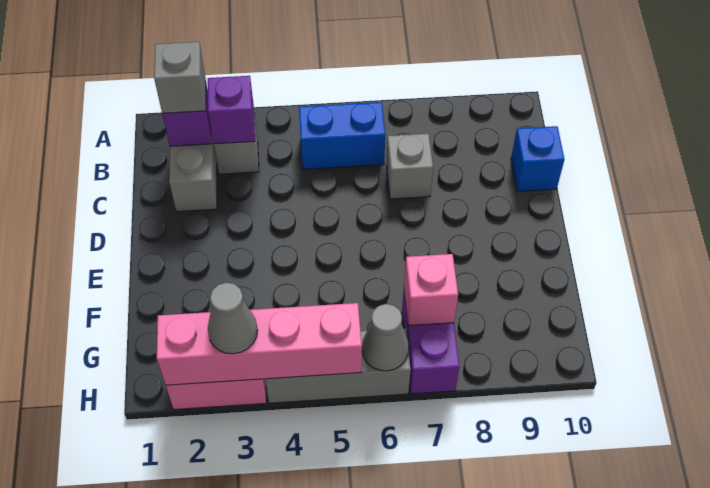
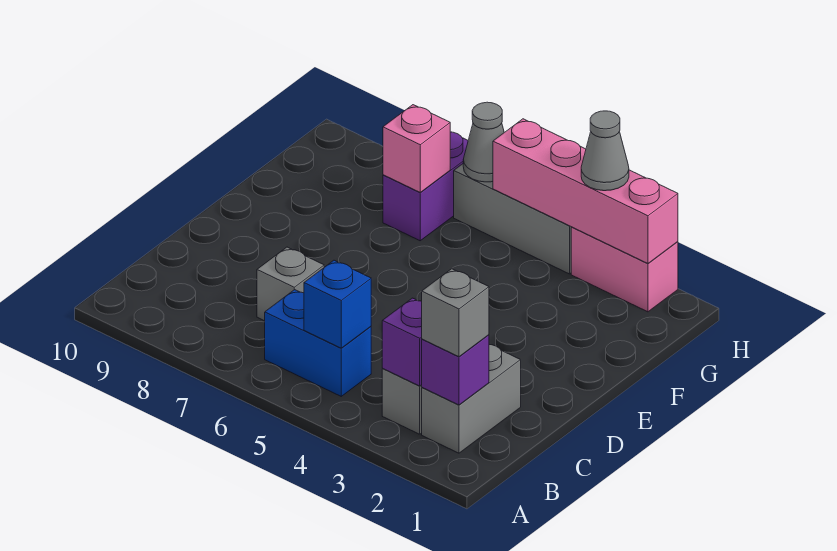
blue 1x1 brick [511,126,564,192] -> blue 1x1 brick moved to [304,260,371,348]

